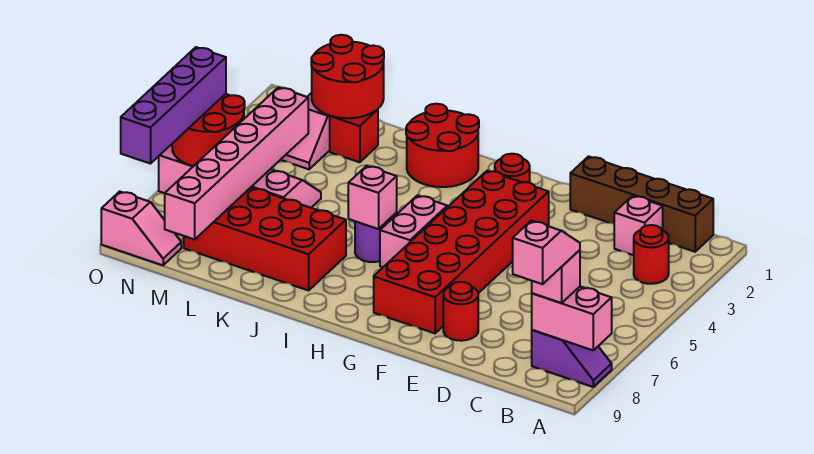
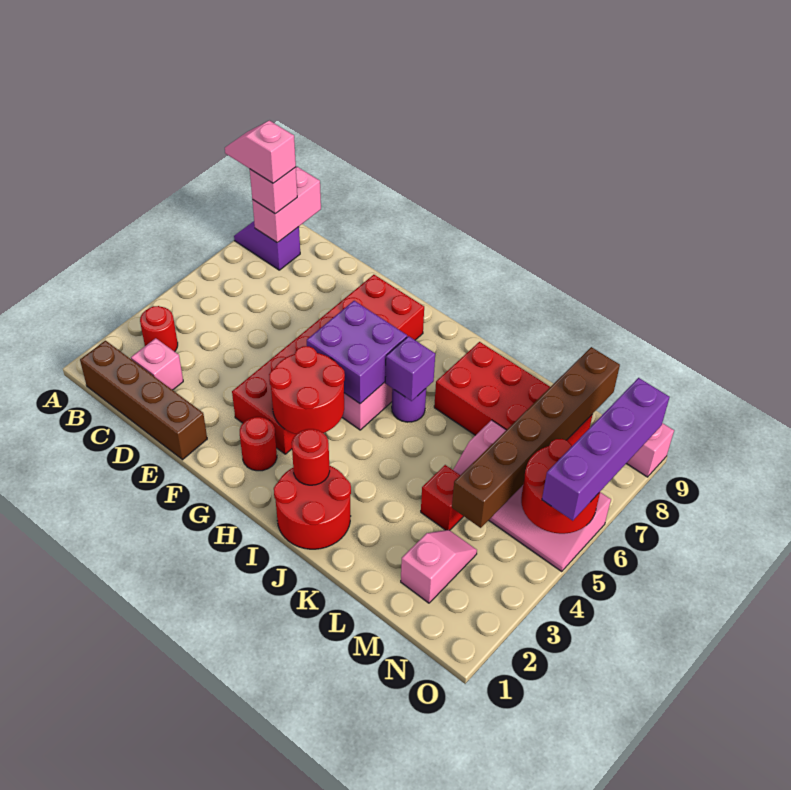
pink 1x2 brick [532,287,612,350] -> pink 1x2 brick turned to [252,167,321,243]
pink 1x2 slope [513,221,580,284] -> pink 1x2 slope turned to [225,121,296,183]
red 1x1 round brick [443,282,478,341] -> red 1x1 round brick moved to [292,429,330,485]
none -> purple 2x2 brick [307,301,407,404]
pink 1x1 brick [348,166,397,229] -> purple 1x1 brick [385,336,435,401]
red 2x2 round brick [311,35,384,118] -> red 2x2 round brick moved to [269,346,345,434]
red 1x1 brick [330,109,378,162] -> red 1x1 brick moved to [421,465,464,530]
pink 1x6 brick [165,87,308,239] -> brown 1x6 brick [452,347,620,528]

